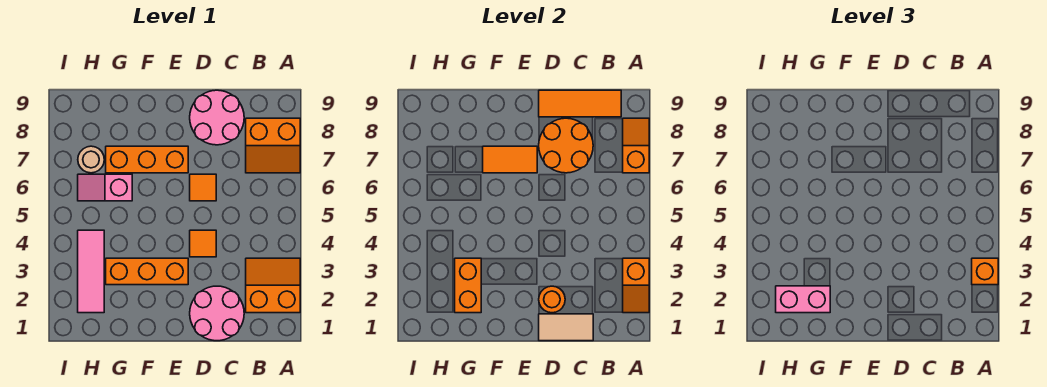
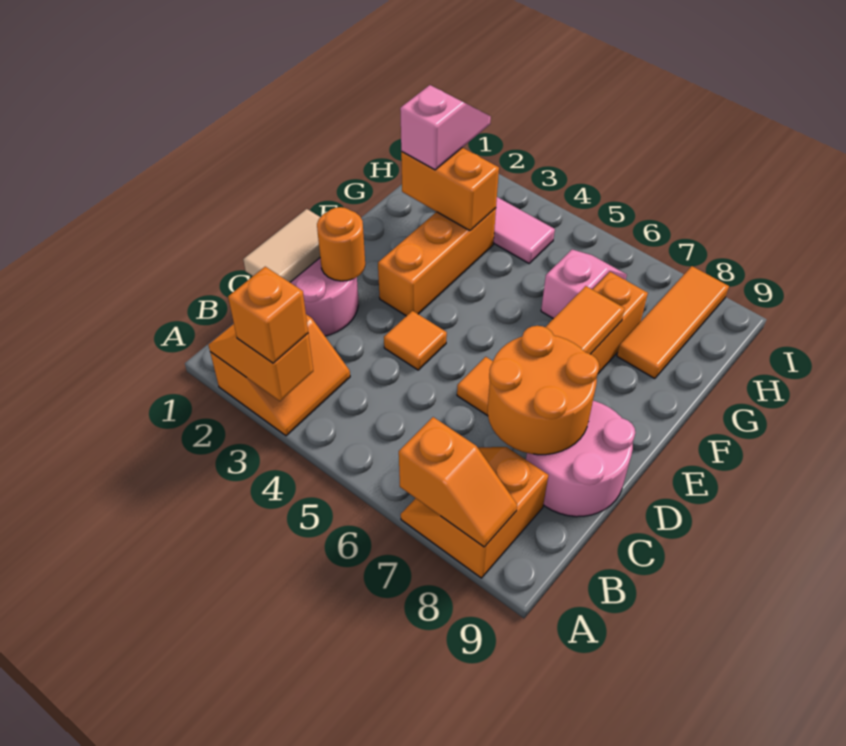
orange 1x3 tile [539,90,621,117] -> orange 1x3 tile moved to [617,266,729,379]
pink 1x2 brick [776,286,830,313] -> pink 1x2 slope [400,85,491,170]
tan 1x1 round brick [78,146,104,173] -> none

